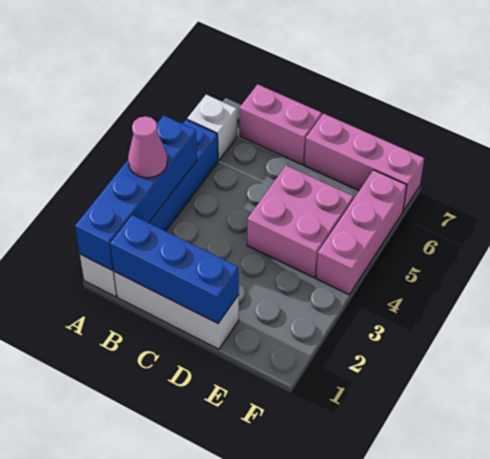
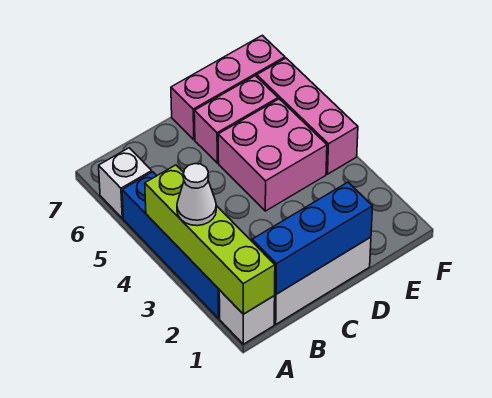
blue 1x4 brick [75,116,197,270] -> lime 1x4 brick [145,165,275,314]
pink 1x1 cone [128,116,167,178] -> white 1x1 cone [177,164,216,226]
pink 1x2 brick [239,84,322,165] -> pink 1x2 brick moved to [194,76,278,163]

